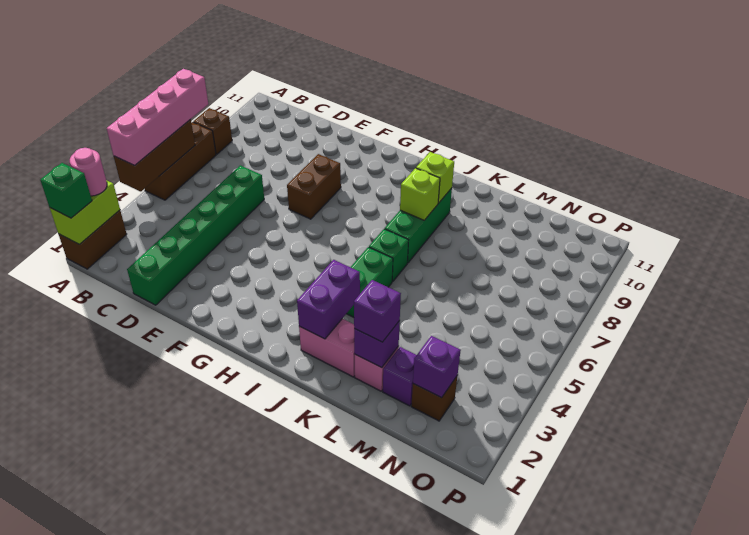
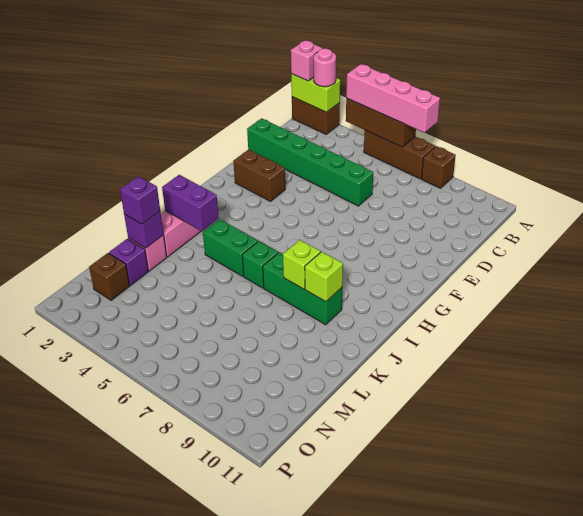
green 1x1 brick [40,163,92,218] -> pink 1x1 brick [291,41,322,81]
brown 1x2 brick [287,154,341,219] -> brown 1x2 brick moved to [233,149,285,201]
purple 1x1 brick [413,336,461,398] -> none

